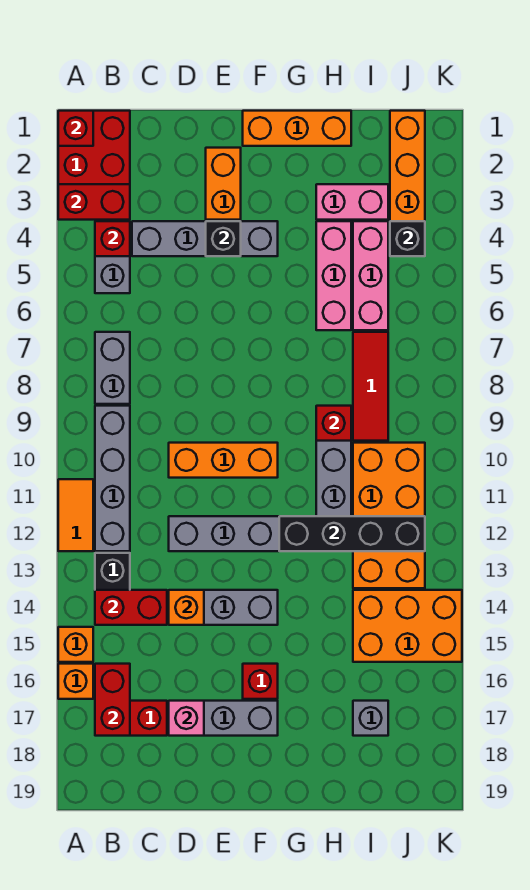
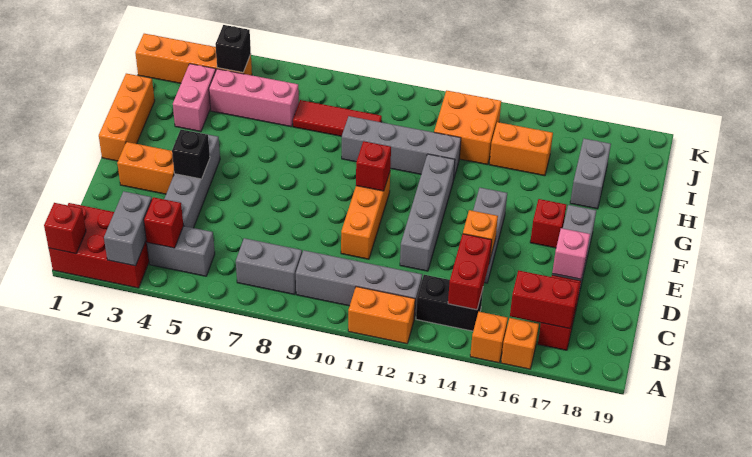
red 1x2 brick [58,184,130,220] -> grey 1x2 brick [104,191,152,266]
orange 1x2 tile [58,479,93,551] -> orange 1x2 brick [348,287,415,344]
black 1x4 brick [279,516,425,551] -> none
pink 1x3 brick [316,221,351,330] -> none
red 1x1 brick [316,406,351,441] -> red 1x1 brick moved to [356,141,391,191]
orange 2x4 brick [353,443,425,588] -> orange 2x2 brick [434,90,501,165]
orange 2x3 brick [353,590,462,662] -> orange 1x2 brick [489,122,553,176]
grey 1x1 brick [353,701,388,736] -> grey 1x2 brick [570,139,611,209]

